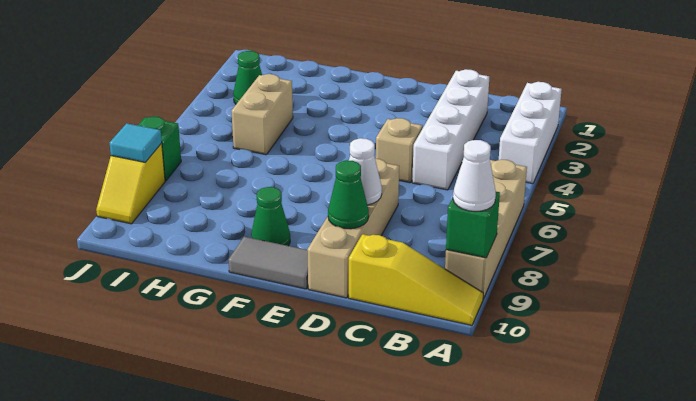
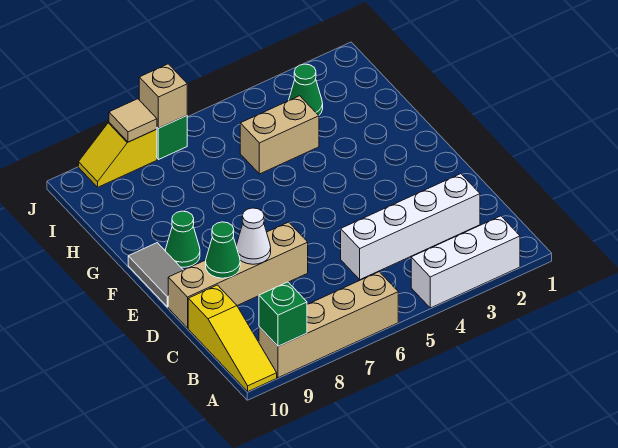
white 1x1 cone [453,140,496,212] -> none
tan 1x1 brick [376,118,423,183] -> tan 1x1 brick moved to [139,64,187,128]
cyan 1x1 tile [110,123,162,162] -> tan 1x1 tile [109,99,157,142]

